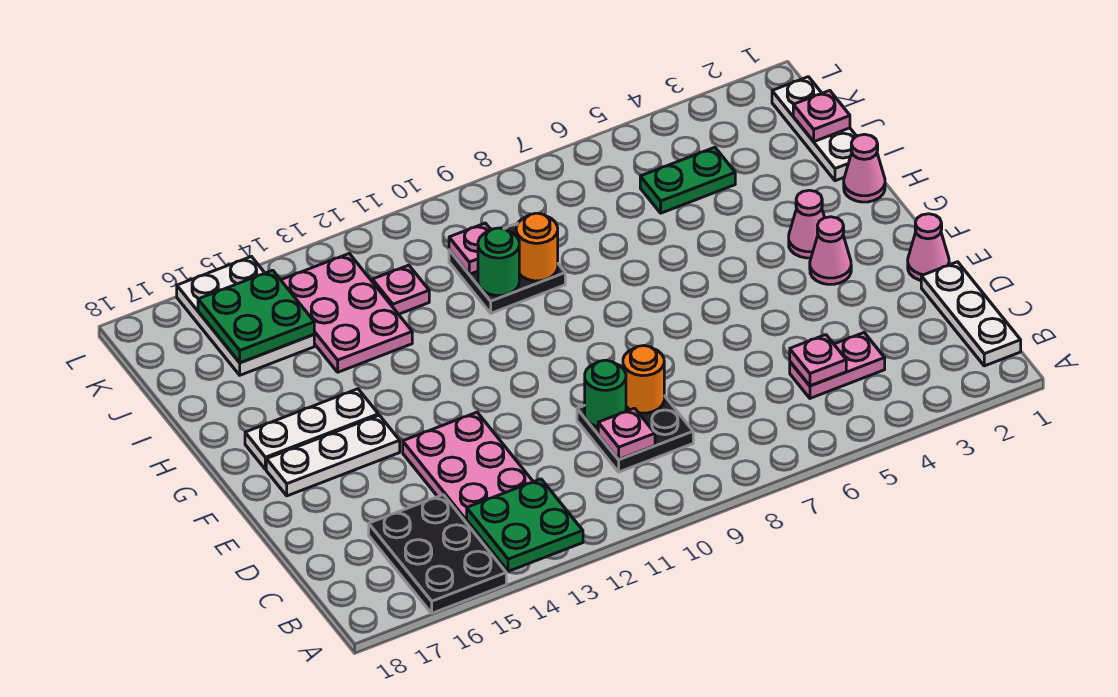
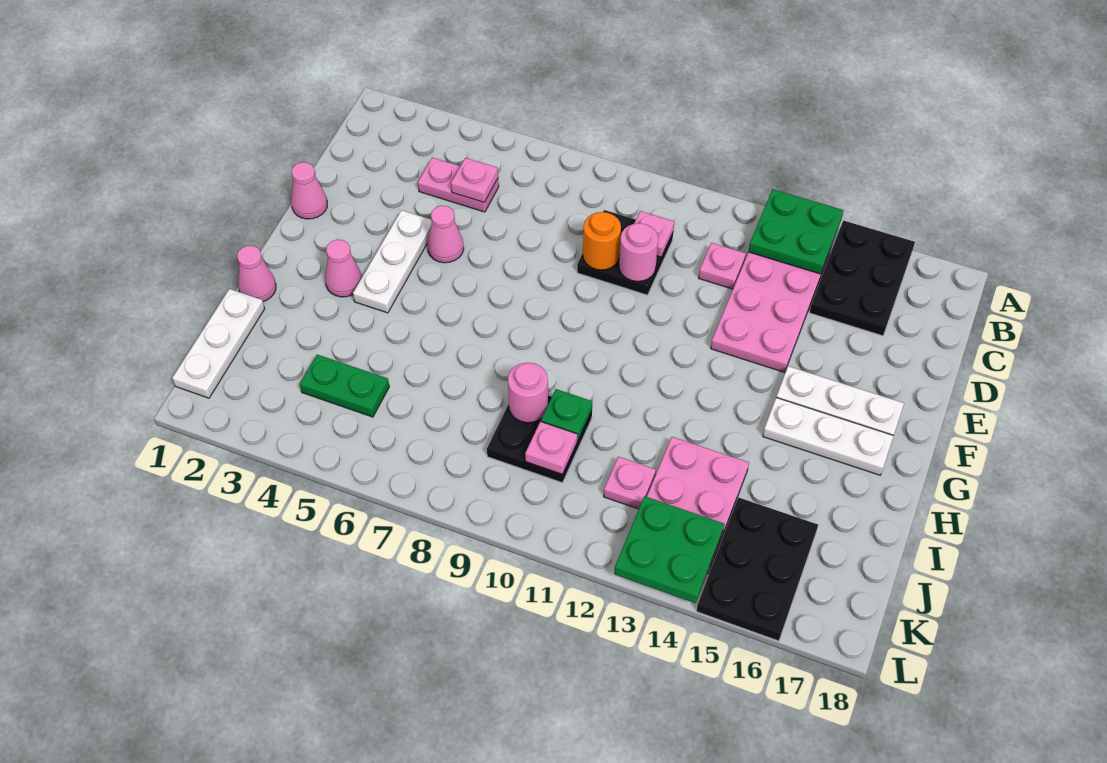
white 1x3 plate [921,262,1021,366] -> white 1x3 plate moved to [353,210,432,313]
green 1x1 round brick [585,360,626,427] -> pink 1x1 round brick [619,223,658,281]
pink 1x1 cone [810,217,851,284] -> pink 1x1 cone moved to [427,206,464,263]
orange 1x1 round brick [516,213,558,281] -> pink 1x1 round brick [508,363,548,423]
green 1x1 round brick [478,228,519,296] -> green 1x1 plate [541,389,592,441]
pink 1x1 plate [793,90,850,142] -> pink 1x1 plate moved to [699,243,746,289]
white 2x3 plate [177,257,314,375] -> black 2x3 plate [697,497,818,641]
green 2x2 plate [198,270,314,363] -> green 2x2 plate moved to [614,496,724,603]

